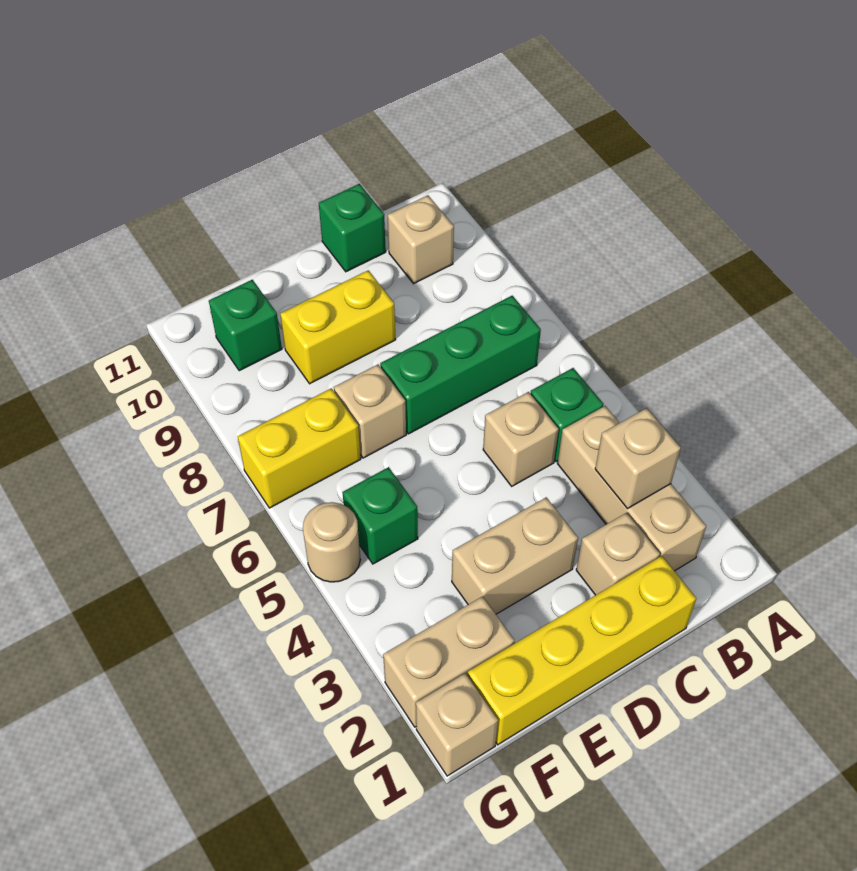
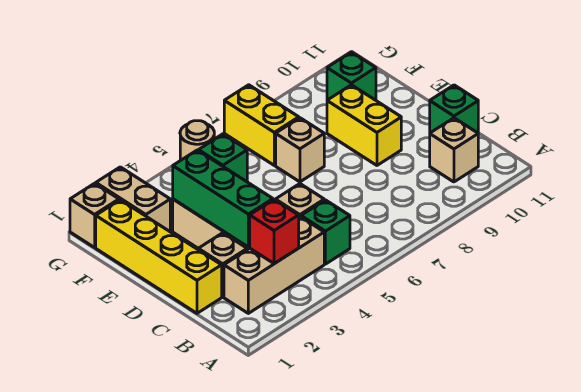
tan 1x1 brick [595,408,681,509] -> red 1x1 brick [250,200,299,264]
green 1x3 brick [380,296,541,434] -> green 1x3 brick moved to [173,150,273,247]

